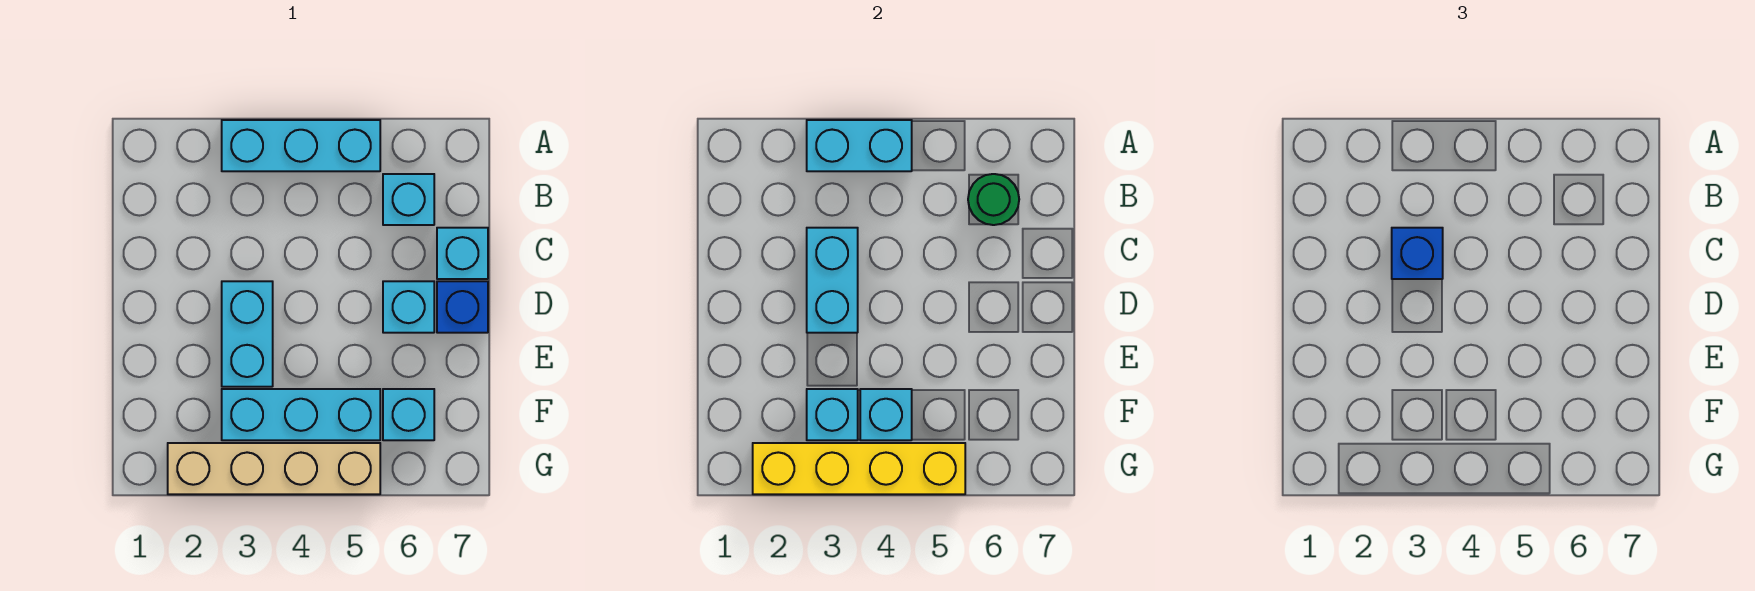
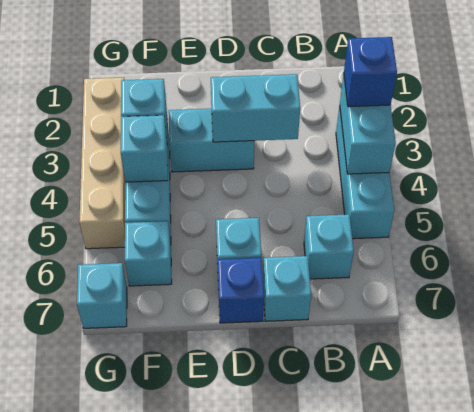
green 1x1 round brick [968,174,1019,225] -> none
blue 1x1 brick [1392,228,1443,279] -> blue 1x1 brick moved to [344,37,397,107]
yellow 1x4 brick [753,443,965,494] -> none
none -> cyan 1x1 brick [77,263,127,328]

